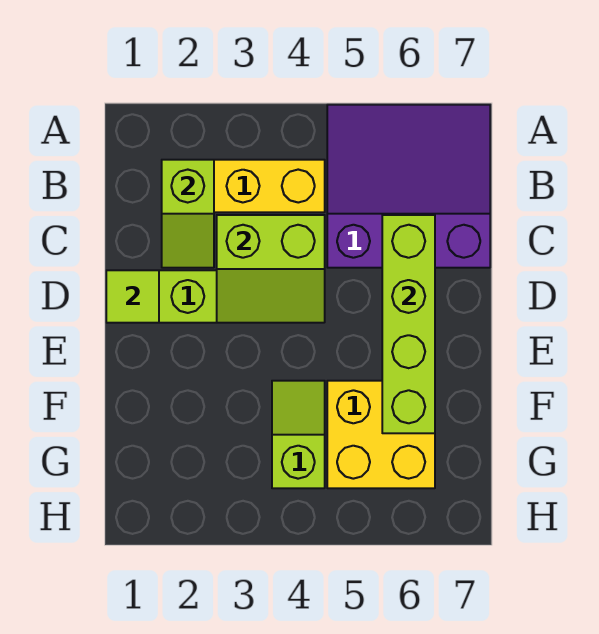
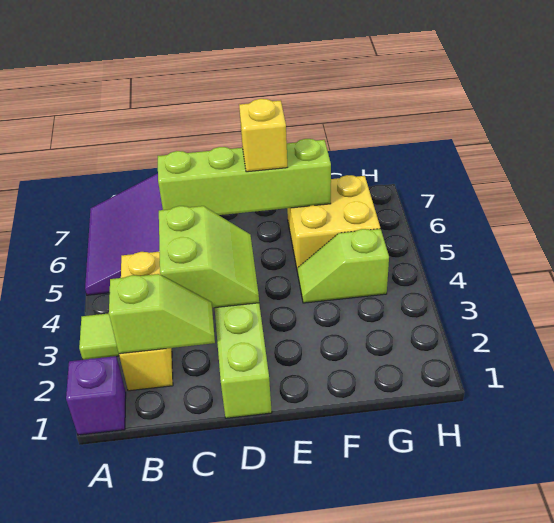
none -> purple 1x1 brick [66,356,126,435]
lime 1x1 tile [106,270,159,323] -> lime 1x1 tile moved to [79,313,119,360]
none -> yellow 1x1 brick [239,99,287,172]

